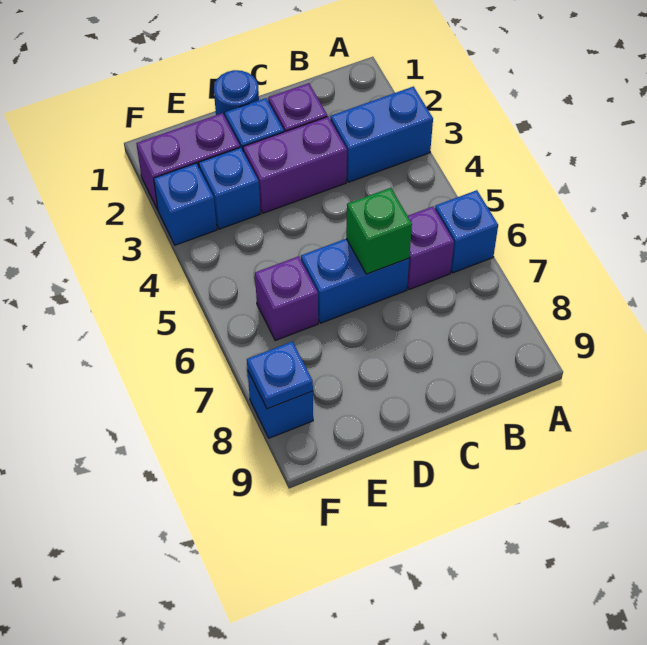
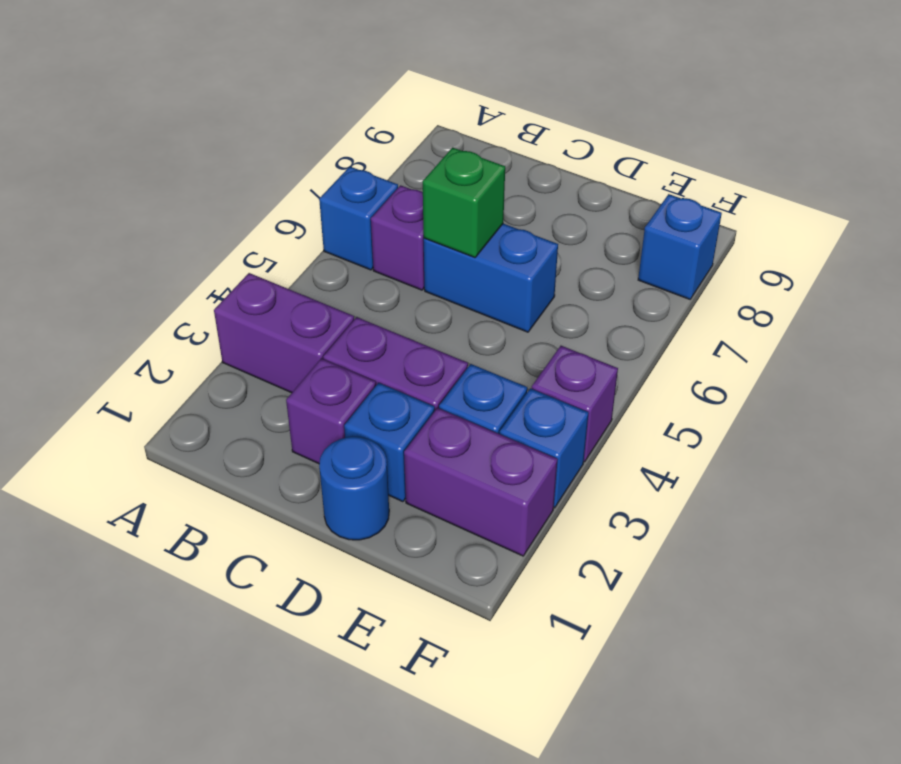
blue 1x2 brick [330,87,433,182] -> purple 1x2 brick [214,273,354,393]
purple 1x1 brick [255,256,318,340] -> purple 1x1 brick moved to [532,346,618,462]
blue 1x1 plate [247,342,313,409] -> none

